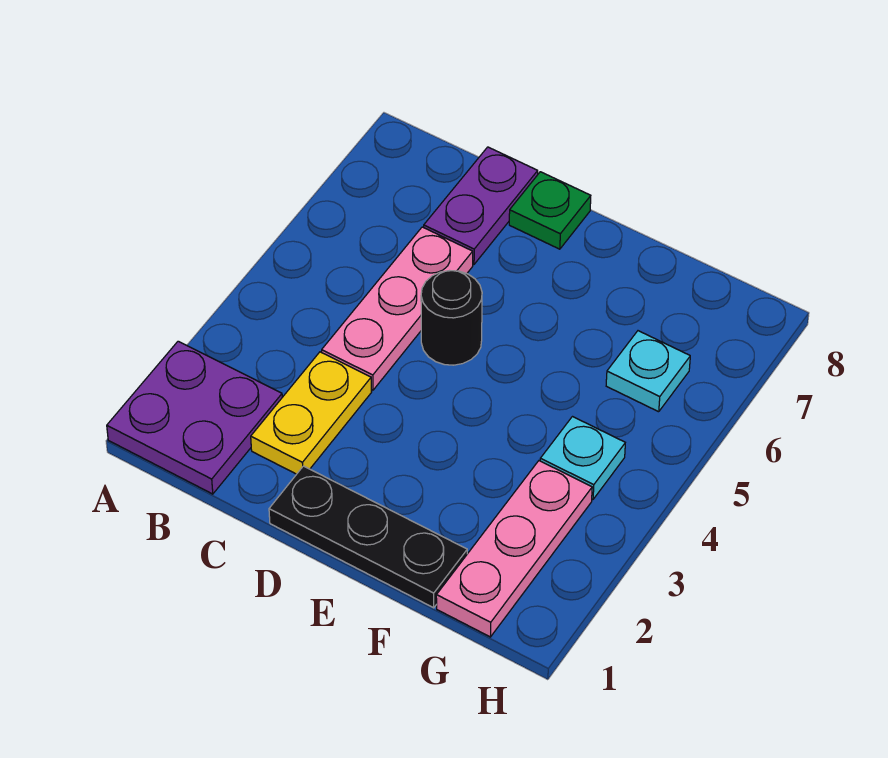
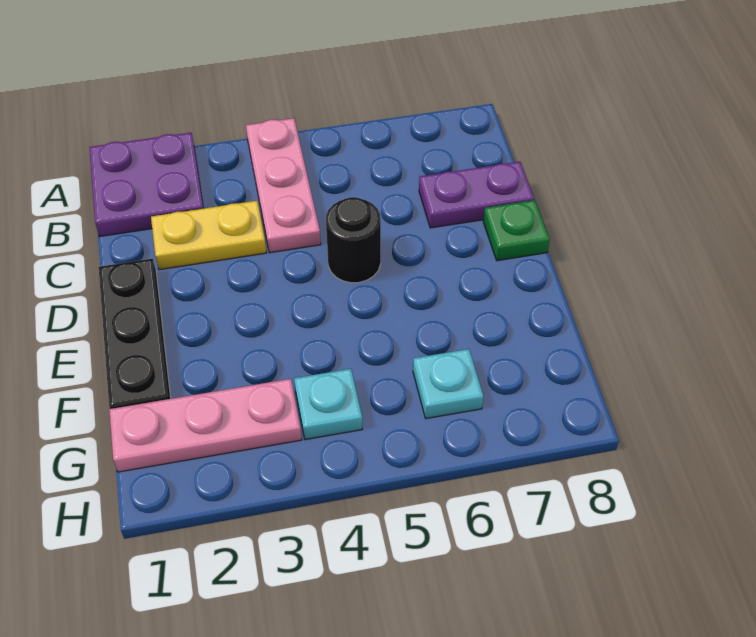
pink 1x3 plate [322,227,473,390] -> pink 1x3 plate turned to [246,118,321,253]

